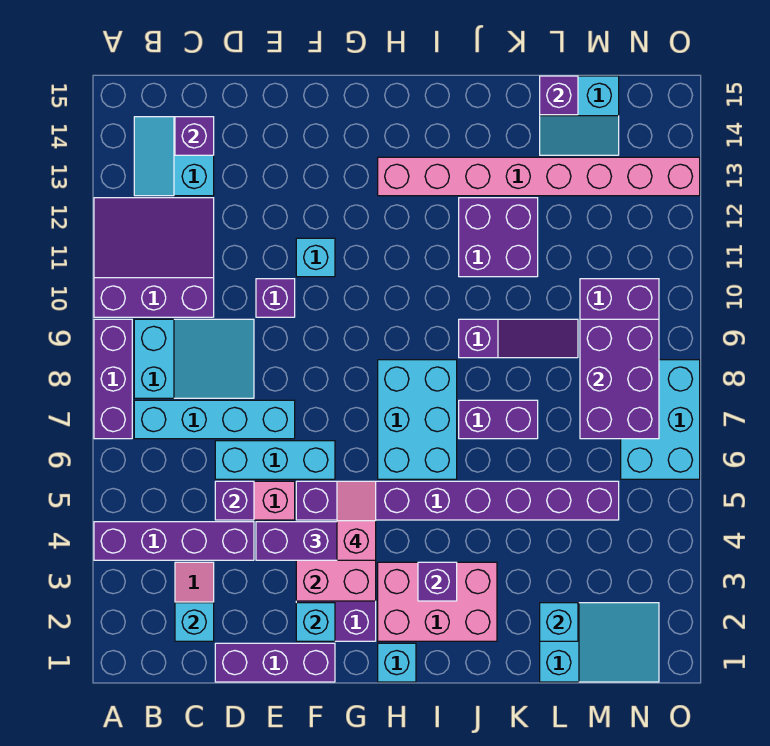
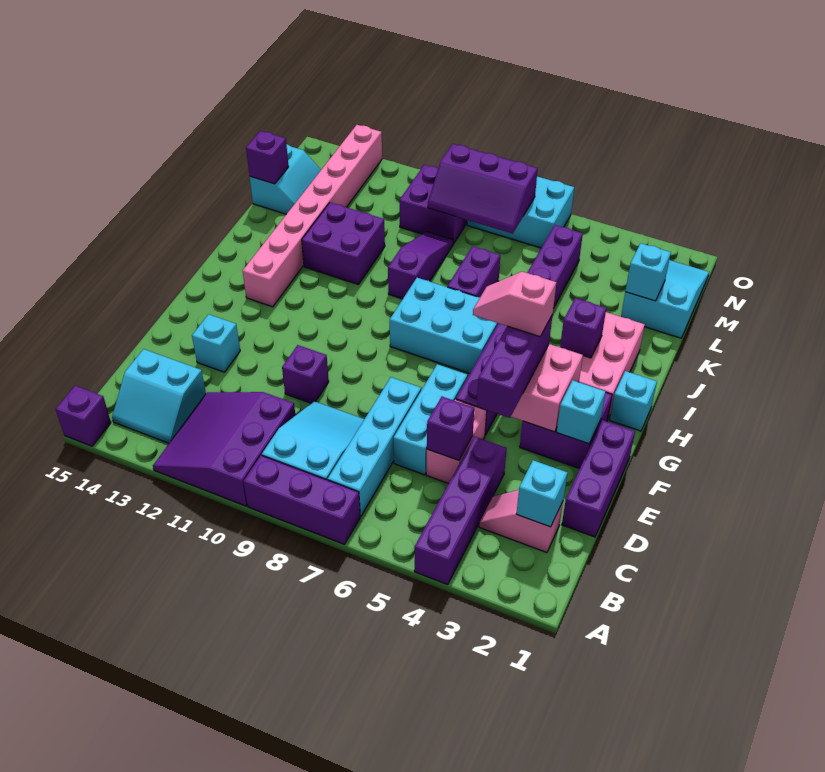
purple 1x1 brick [175,117,214,155] -> purple 1x1 brick moved to [56,386,111,446]
cyan 1x1 brick [296,238,335,277] -> cyan 1x1 brick moved to [192,314,240,372]
purple 2x3 brick [580,319,659,439] -> purple 2x3 slope [428,144,538,234]

